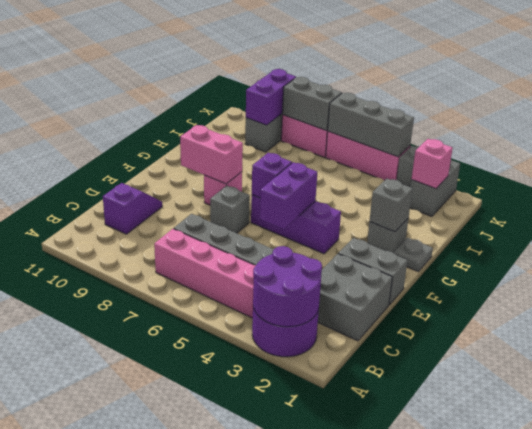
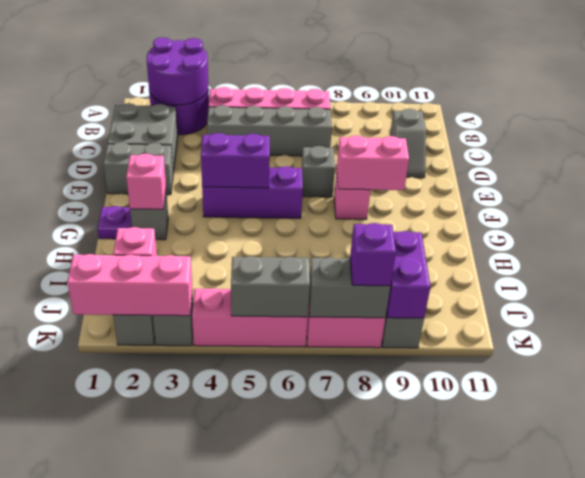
purple 1x2 slope [103,183,162,234] -> grey 1x2 slope [390,109,426,178]
purple 1x2 brick [260,162,317,229] -> purple 1x2 brick turned to [201,133,270,188]
purple 1x1 brick [252,153,292,198] -> purple 1x1 brick moved to [350,223,396,286]
grey 1x1 plate [394,238,433,272] -> purple 1x1 plate [98,206,132,239]
grey 1x1 brick [369,179,413,232] -> pink 1x1 brick [126,154,166,209]
none -> pink 1x3 brick [67,254,192,316]
grey 1x3 brick [328,93,414,157] -> grey 1x2 brick [231,256,310,317]

